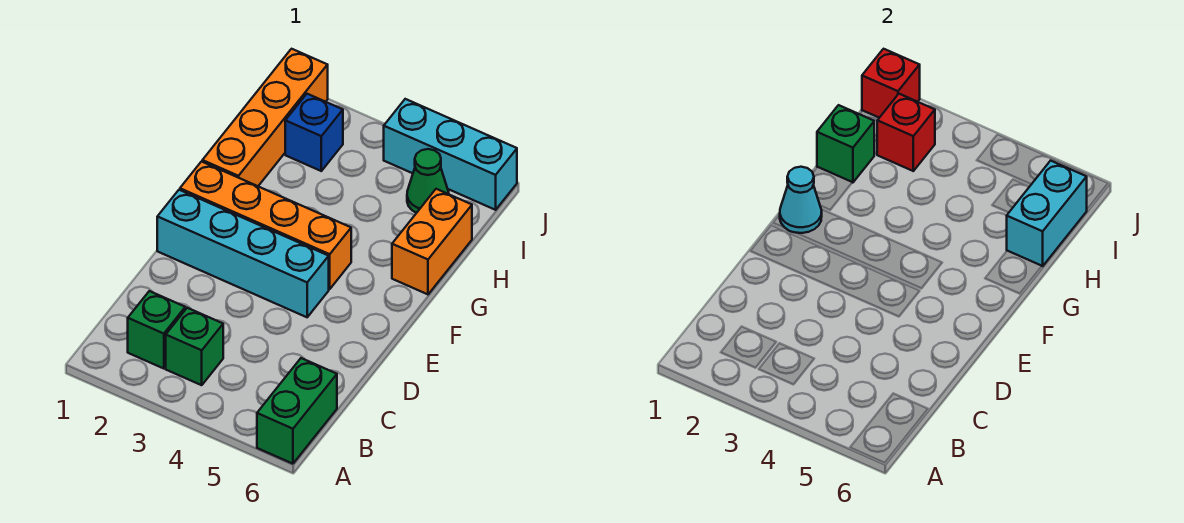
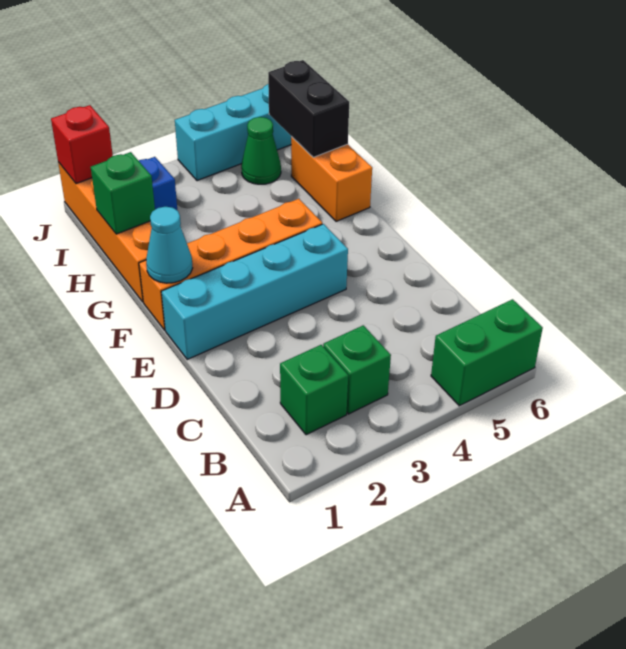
green 1x2 brick [257,358,337,464] -> green 1x2 brick turned to [431,299,543,406]
cyan 1x2 brick [1007,161,1087,266] -> black 1x2 brick [268,60,349,157]
red 1x1 brick [877,94,935,171] -> none

